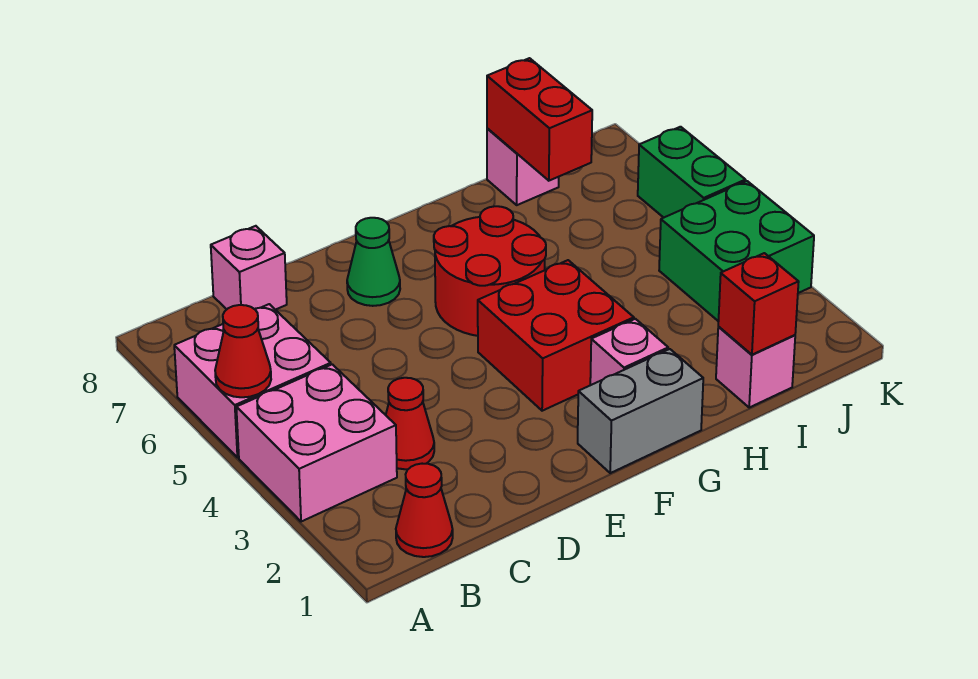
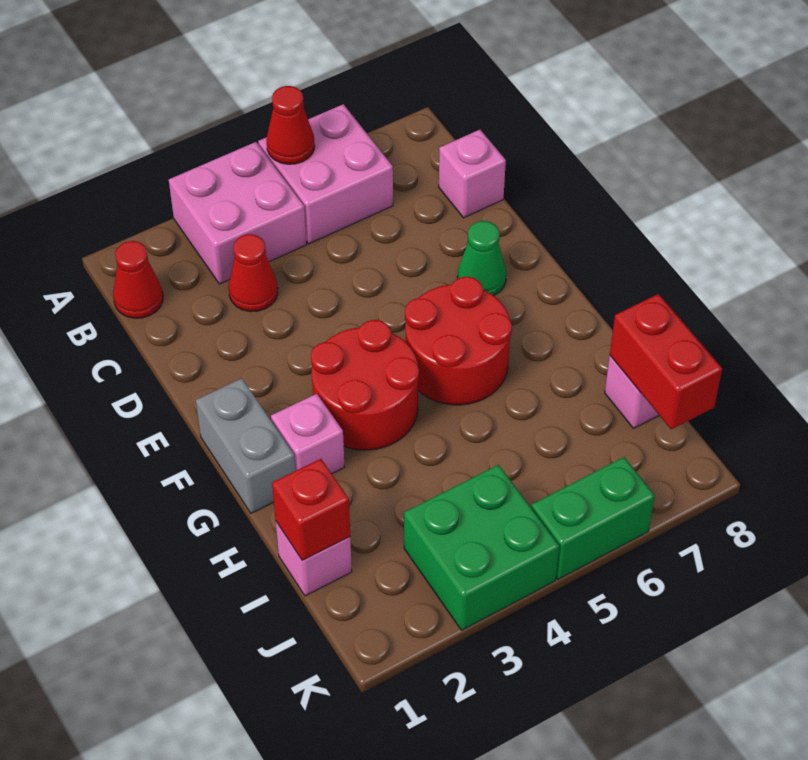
red 2x2 brick [478,260,634,411] -> red 2x2 round brick [311,320,419,450]
red 1x2 brick [487,58,592,181] -> red 1x2 brick turned to [610,294,722,429]

